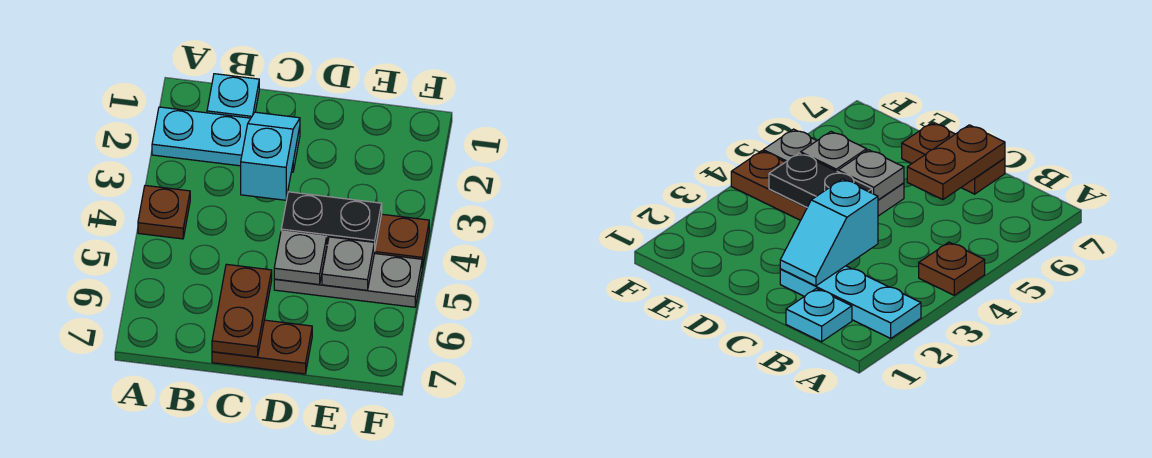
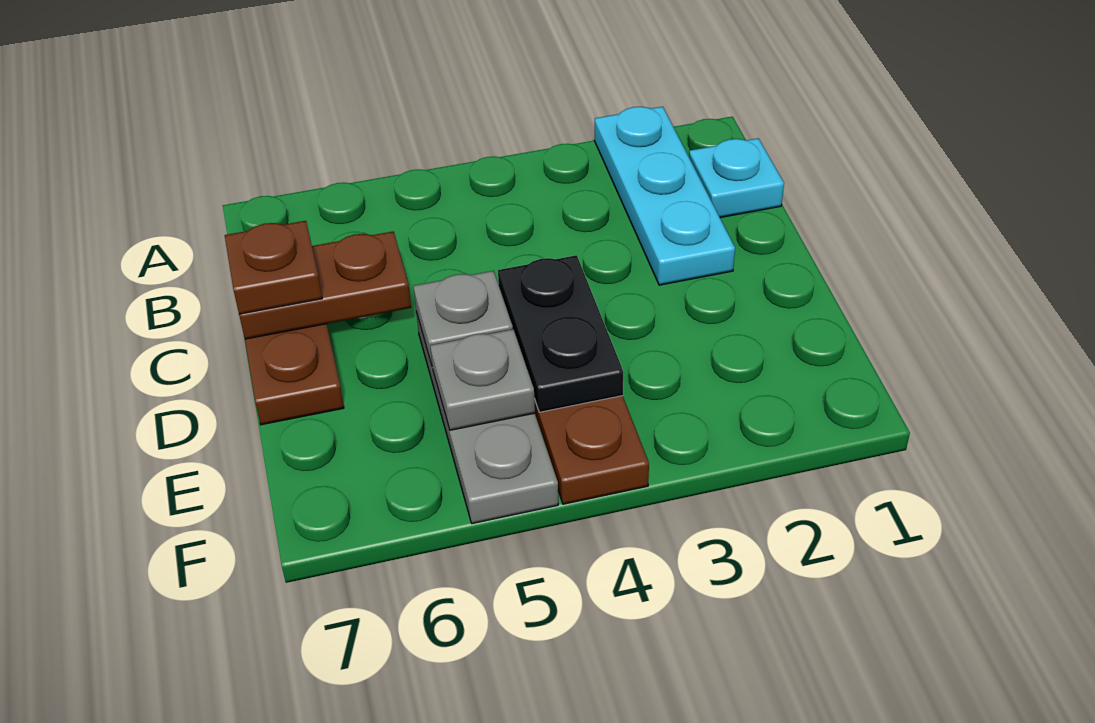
brown 1x1 plate [138,185,190,239] -> brown 1x1 plate moved to [225,221,322,314]
cyan 1x2 slope [241,112,300,200] -> none

